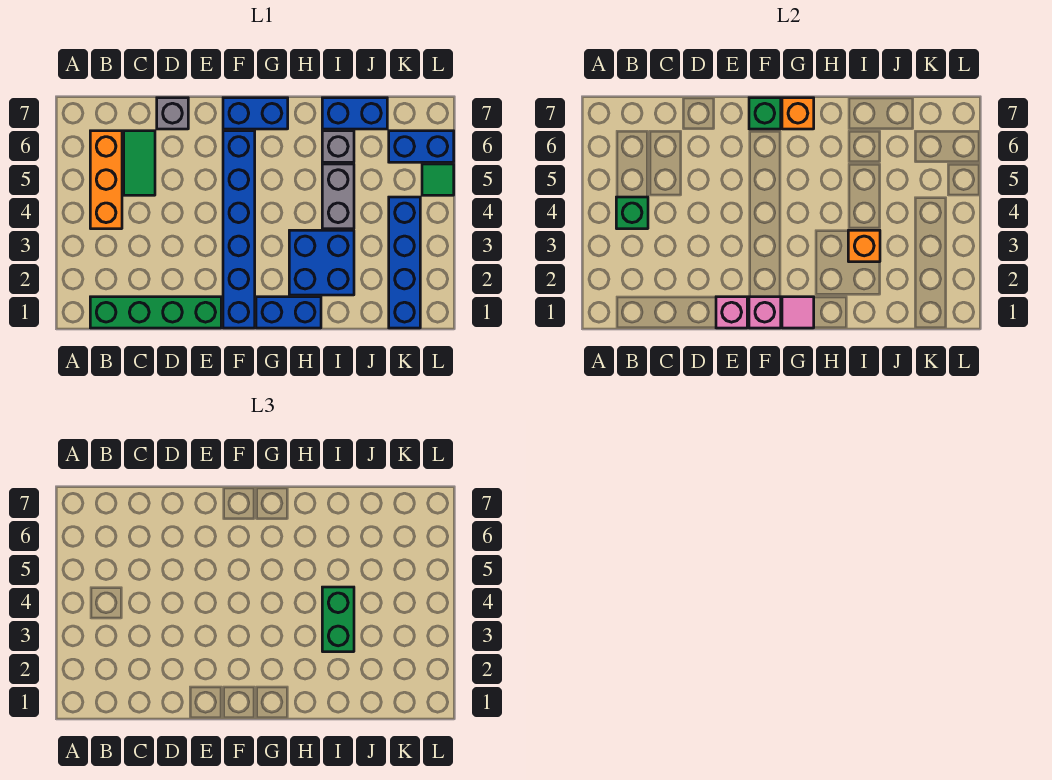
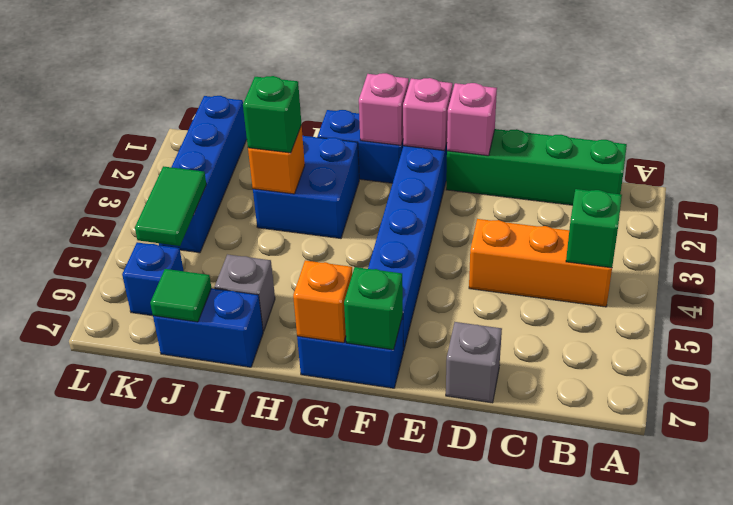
orange 1x3 brick [90,131,122,229] -> orange 1x3 brick turned to [469,219,612,307]
green 1x2 tile [124,131,155,195] -> green 1x2 tile moved to [135,166,206,246]
pink 1x1 tile [782,297,814,328] -> pink 1x1 brick [359,73,409,145]
green 1x2 brick [322,587,354,652] -> green 1x1 brick [243,76,301,153]
grey 1x2 brick [322,164,354,229] -> none
blue 1x2 brick [389,131,454,162] -> blue 1x1 brick [122,242,183,316]
green 1x1 tile [422,164,454,195] -> green 1x1 tile moved to [150,269,211,322]

